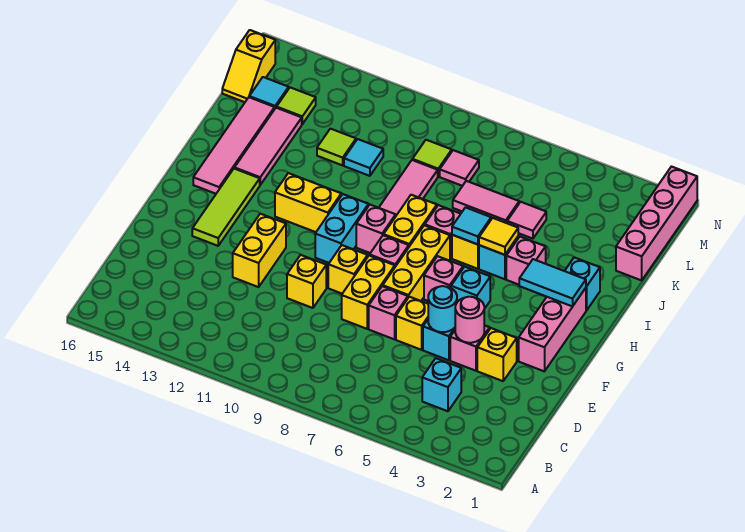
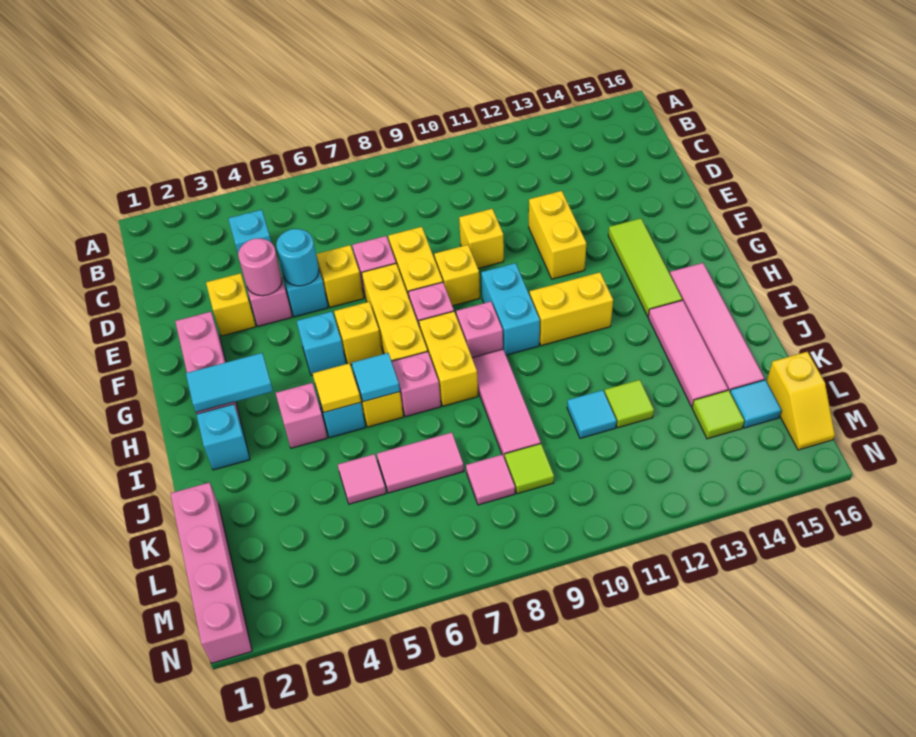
pink 1x1 brick [424,256,463,301] -> yellow 1x1 brick [334,302,383,365]
yellow 1x2 slope [222,30,275,102] -> yellow 1x2 slope turned to [767,352,835,450]

